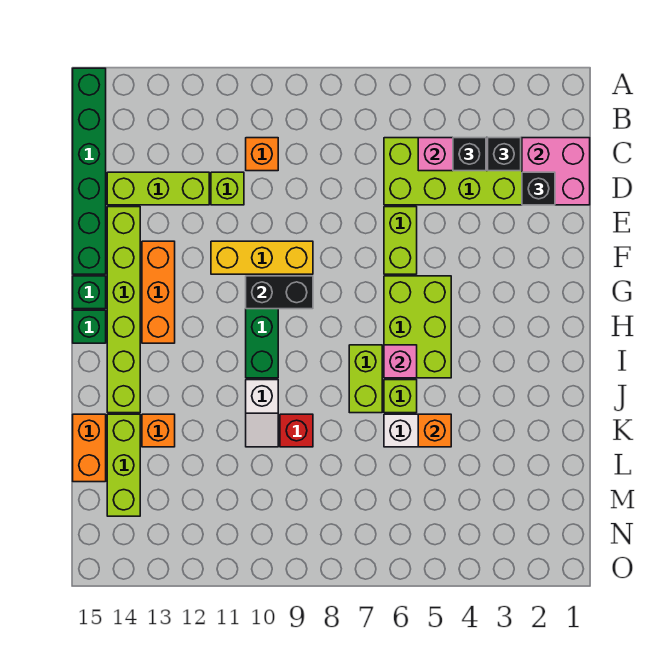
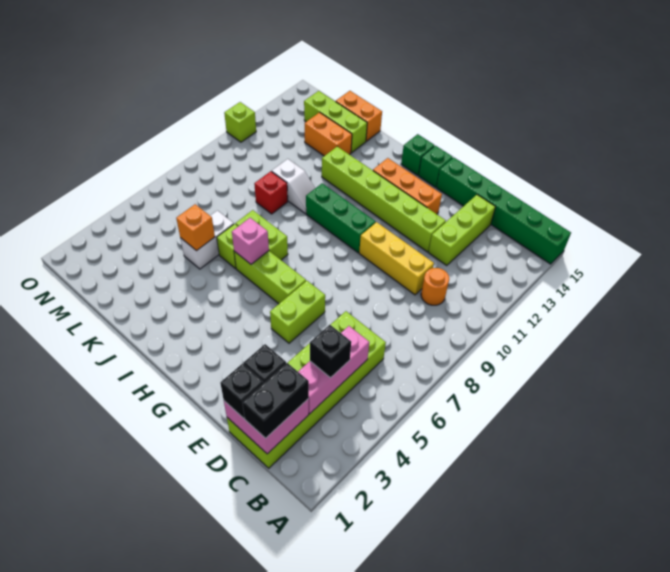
black 1x1 brick [488,138,521,171] -> black 1x1 brick moved to [220,364,263,418]
orange 1x1 brick [246,138,278,171] -> orange 1x1 round brick [421,268,449,305]
lime 1x1 brick [211,172,244,205] -> lime 1x1 brick moved to [224,102,256,142]
lime 1x2 brick [384,207,417,274] -> lime 1x2 brick turned to [270,281,325,343]
lime 1x6 brick [107,207,140,413] -> lime 1x6 brick moved to [322,146,446,252]
yellow 1x3 brick [211,241,313,274] -> yellow 1x3 brick turned to [359,222,434,295]
lime 2x3 brick [384,276,451,378] -> lime 1x3 brick [234,251,306,304]
black 1x2 brick [246,276,313,309] -> black 1x2 brick moved to [242,363,309,438]
white 1x2 slope [246,380,278,447] -> white 1x2 slope turned to [272,159,315,214]
orange 1x1 brick [142,414,175,447] -> orange 1x2 brick [305,112,352,156]

